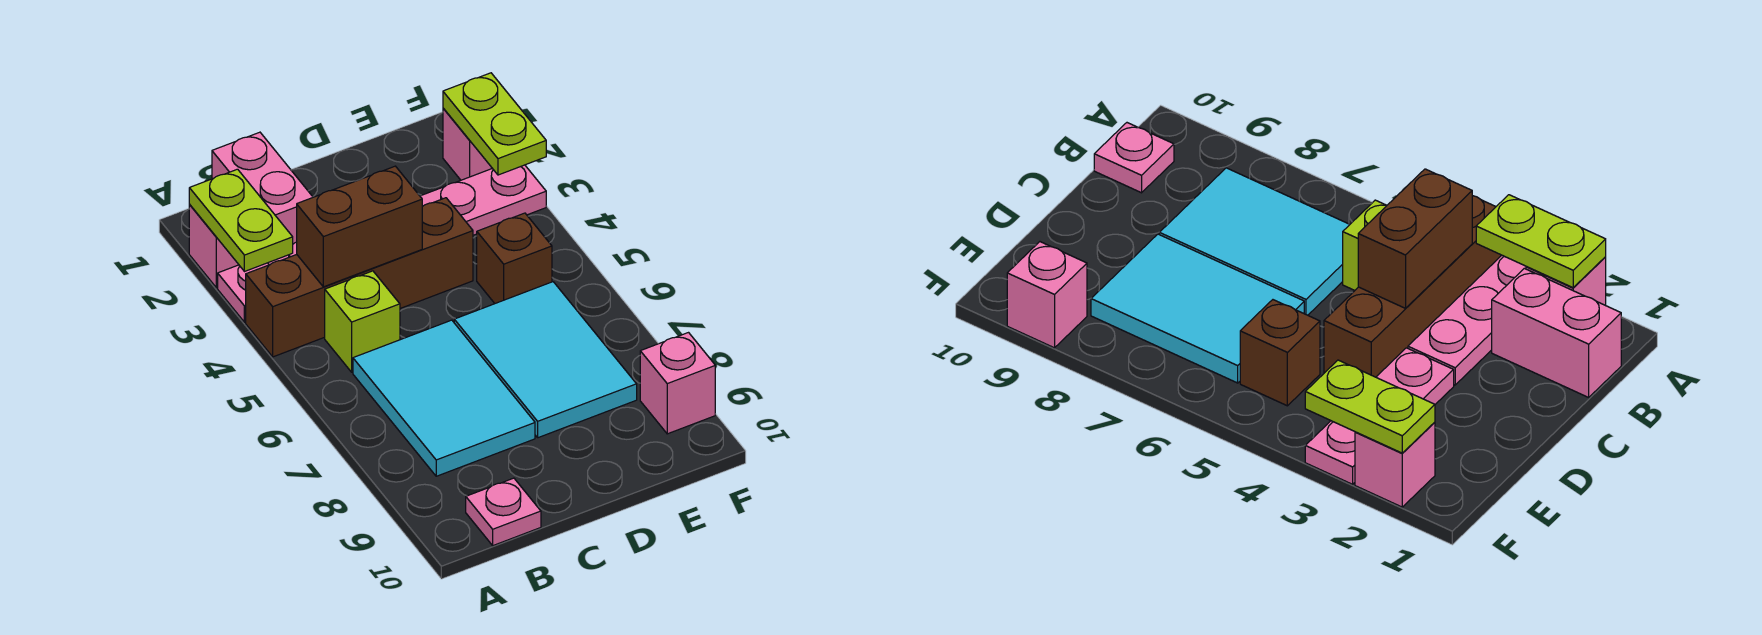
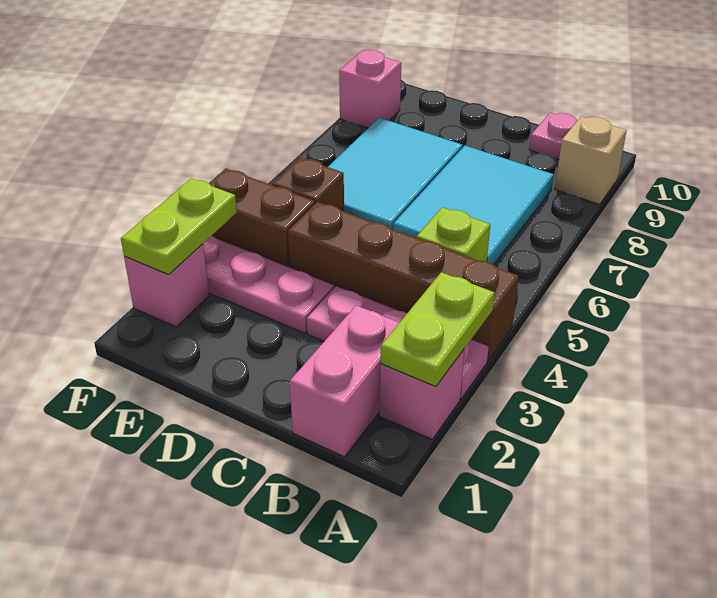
none -> tan 1x1 brick [555,116,627,204]
brown 1x2 brick [297,166,422,287] -> brown 1x2 brick moved to [209,169,315,267]

